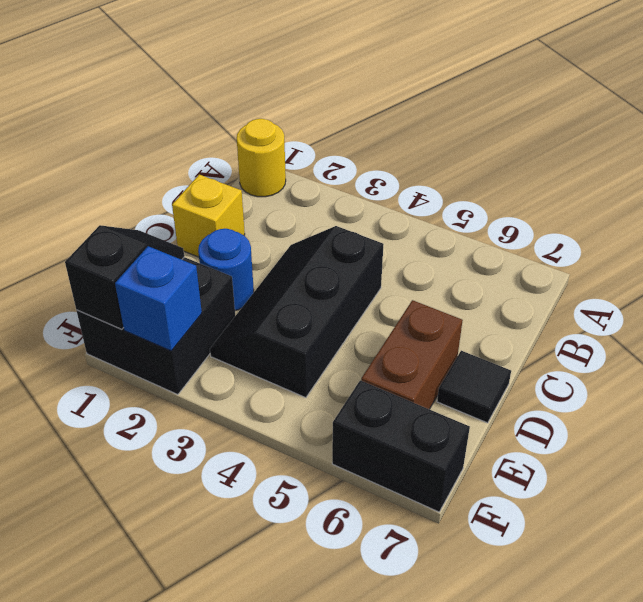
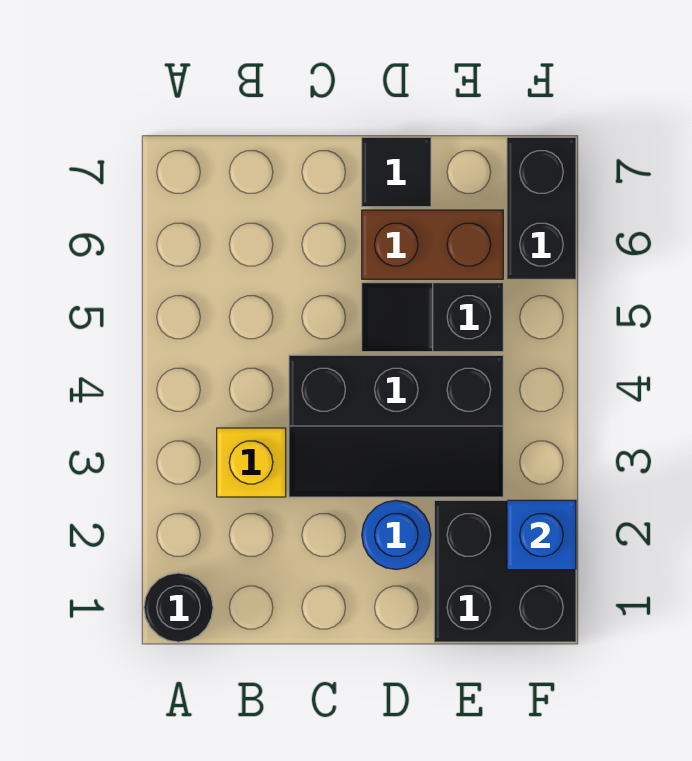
yellow 1x1 round brick [237,119,286,197] -> black 1x1 round brick [144,573,213,642]
yellow 1x1 brick [172,175,245,257] -> yellow 1x1 brick moved to [217,428,286,497]
black 1x2 slope [65,225,184,329] -> black 1x2 slope moved to [362,283,503,352]

